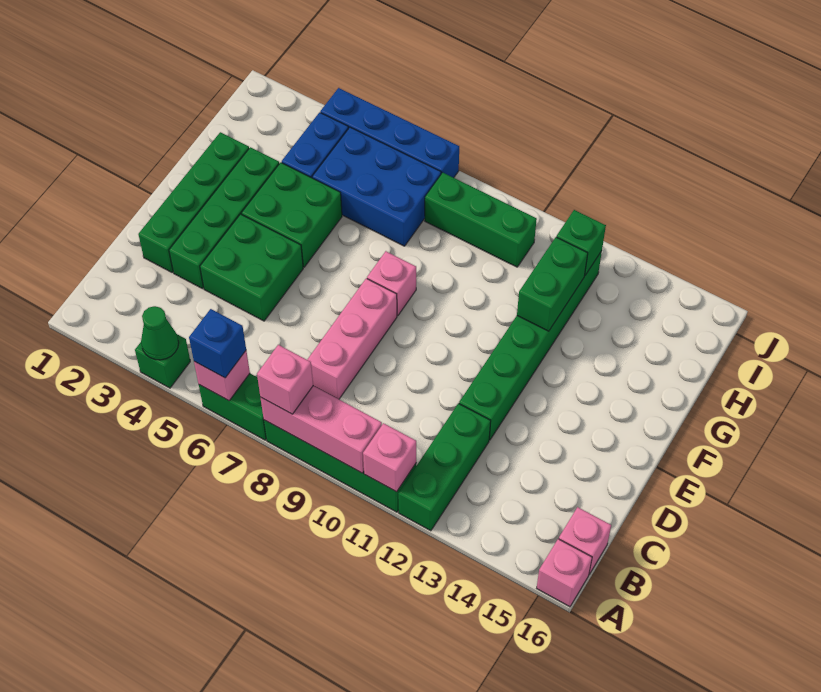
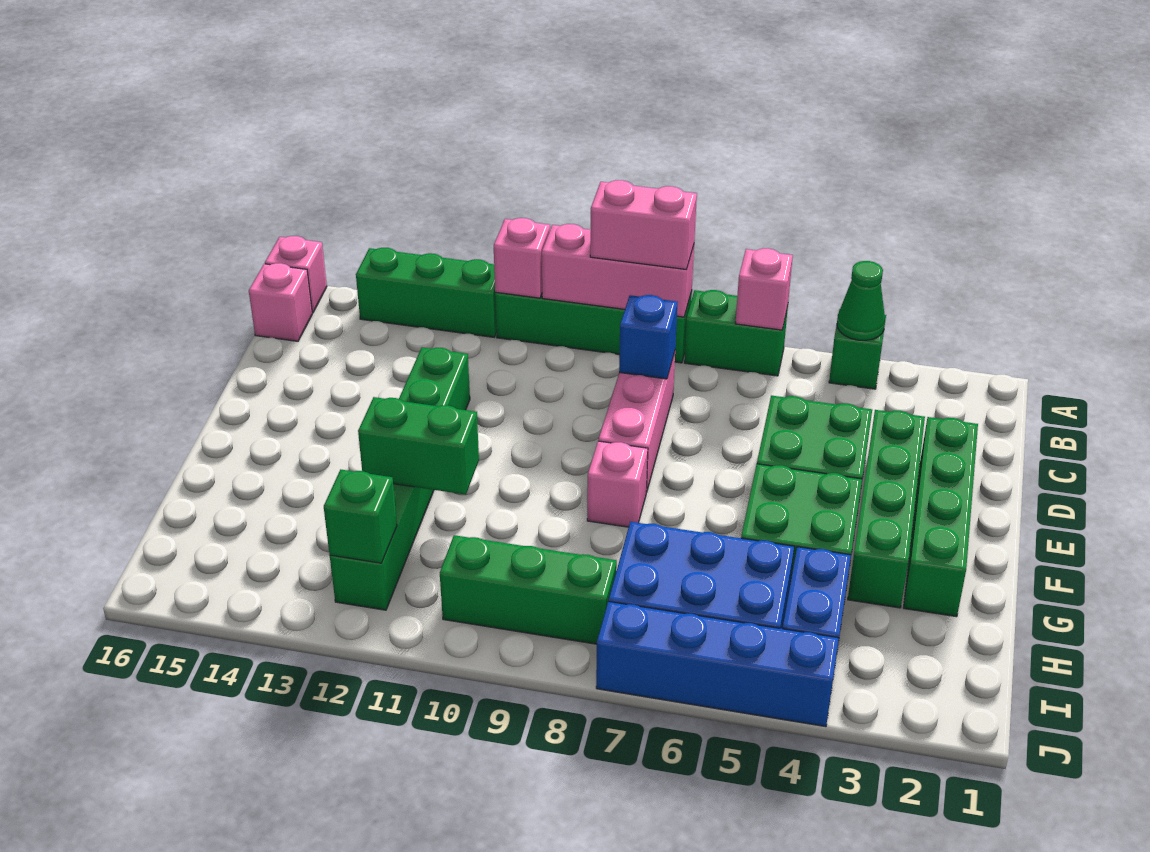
blue 1x1 brick [189,309,246,378] -> blue 1x1 brick moved to [619,295,678,379]
pink 1x1 brick [257,345,313,414] -> pink 1x2 brick [590,180,697,270]
green 1x3 brick [398,403,491,531] -> green 1x3 brick turned to [356,248,497,337]
green 1x2 brick [517,237,588,331] -> green 1x2 brick turned to [358,397,479,495]

